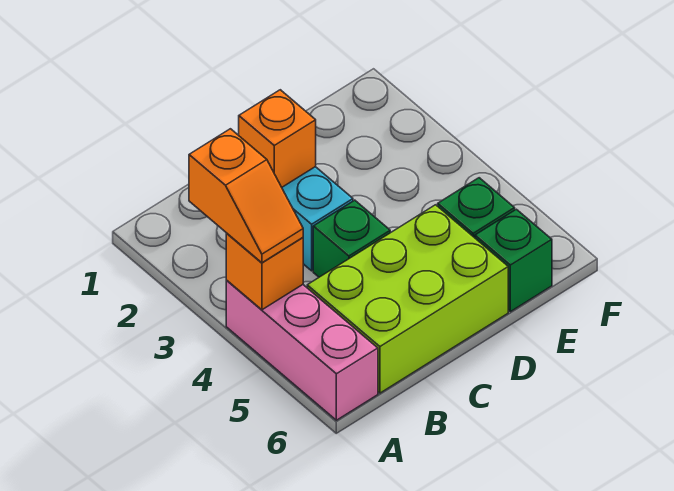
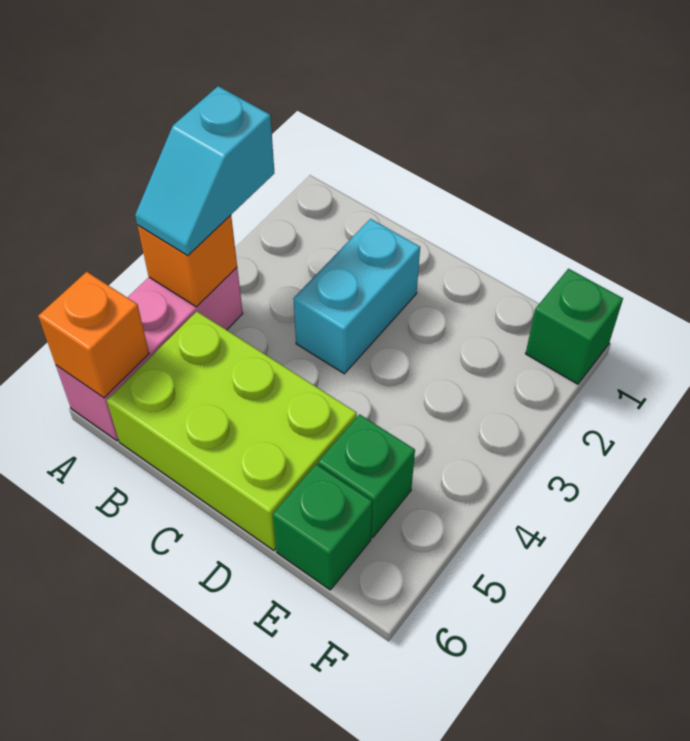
orange 1x2 slope [189,129,303,263] -> cyan 1x2 slope [135,86,274,256]
orange 1x1 brick [239,90,316,187] -> orange 1x1 brick moved to [38,272,149,398]
green 1x1 brick [313,200,390,277] -> green 1x1 brick moved to [526,269,623,384]

